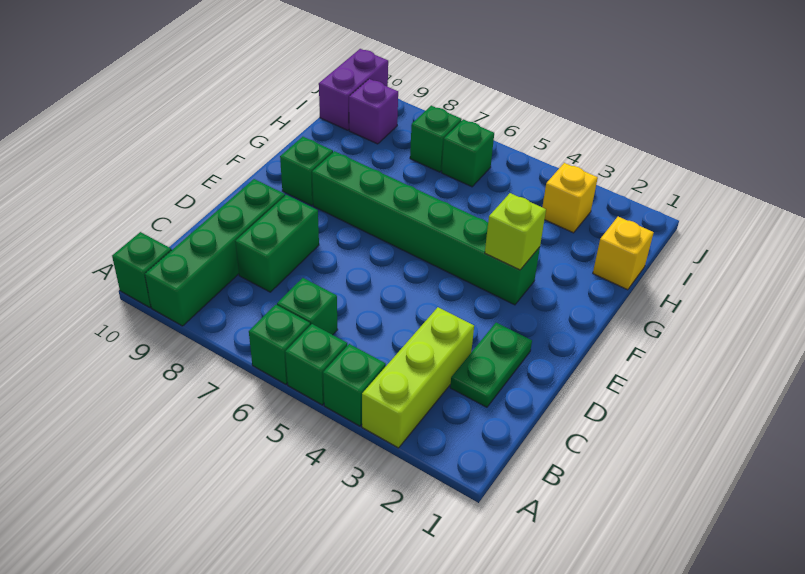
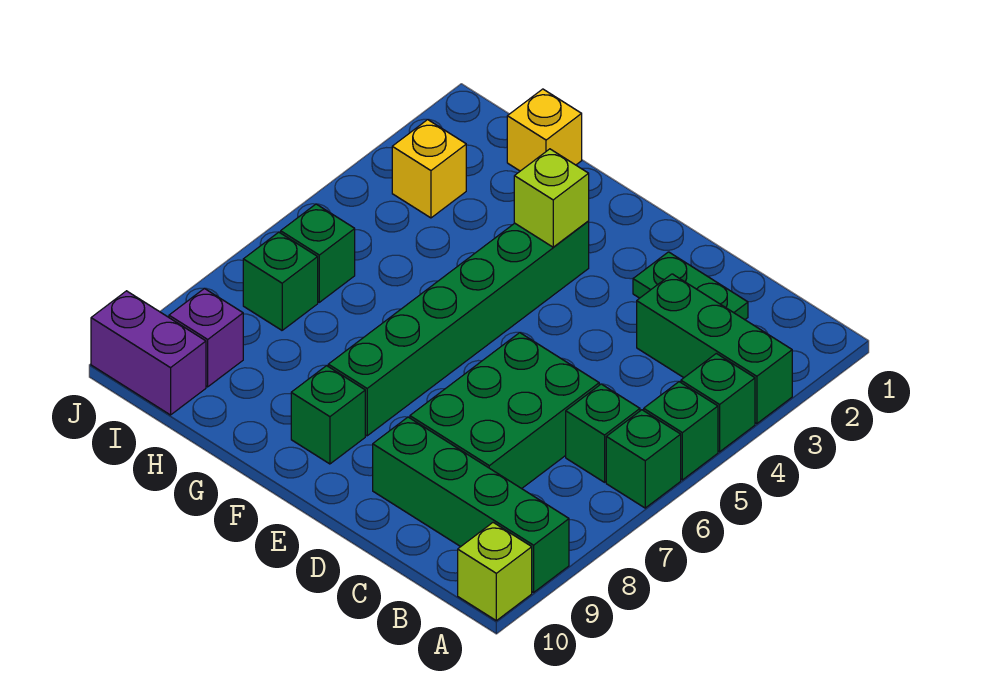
lime 1x3 brick [362,307,474,448] -> green 1x3 brick [637,274,792,424]
green 1x1 brick [112,232,171,307] -> lime 1x1 brick [458,523,532,621]
green 1x2 brick [235,195,319,292] -> green 2x3 brick [410,333,599,489]

